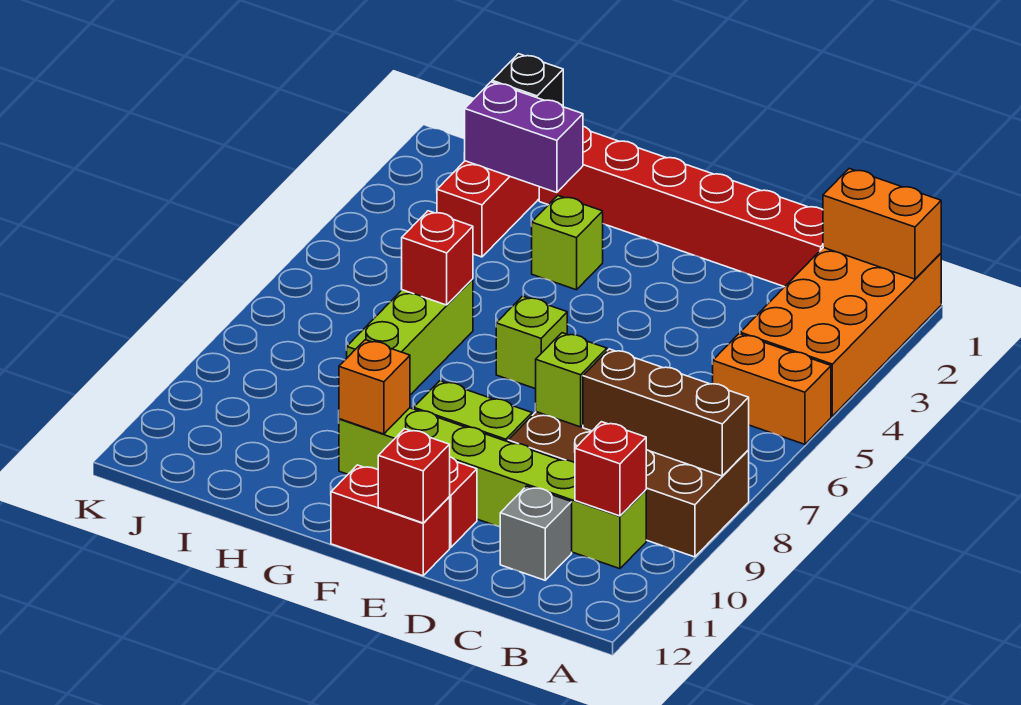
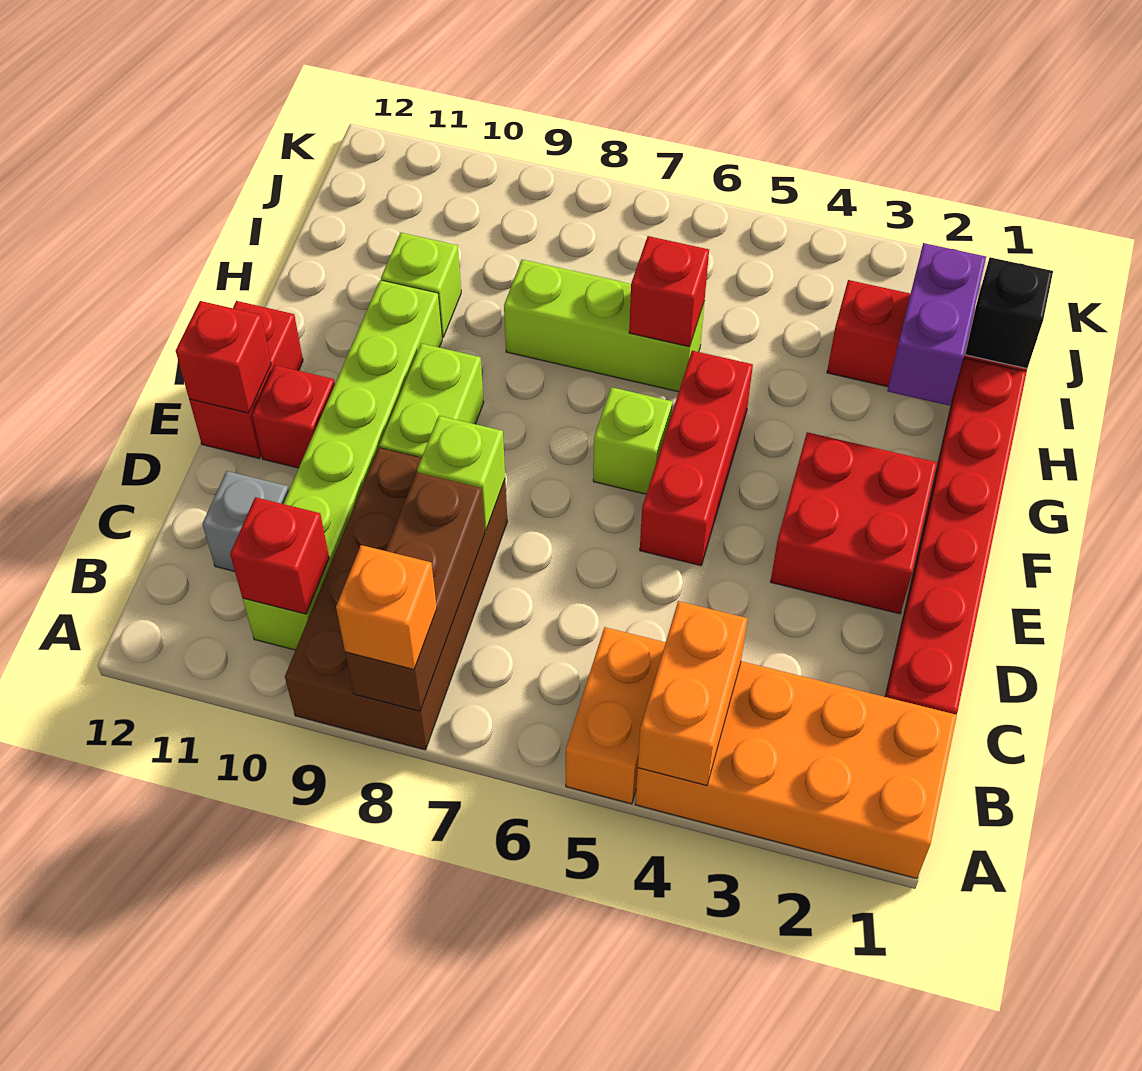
orange 1x2 brick [823,169,941,279] -> orange 1x2 brick moved to [638,601,748,786]
none -> red 2x2 brick [771,432,937,614]
none -> red 1x3 brick [640,351,753,566]
lime 1x1 brick [532,196,603,290] -> lime 1x1 brick moved to [381,233,461,338]
orange 1x1 brick [339,340,410,434] -> orange 1x1 brick moved to [336,545,437,670]

